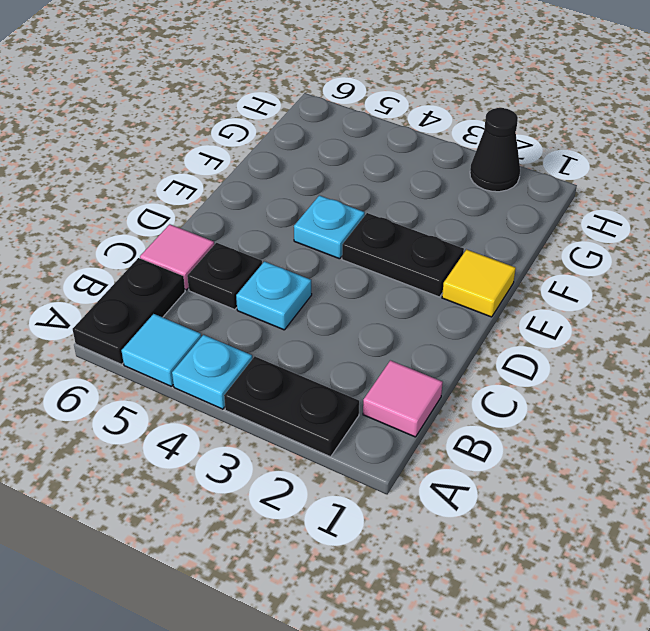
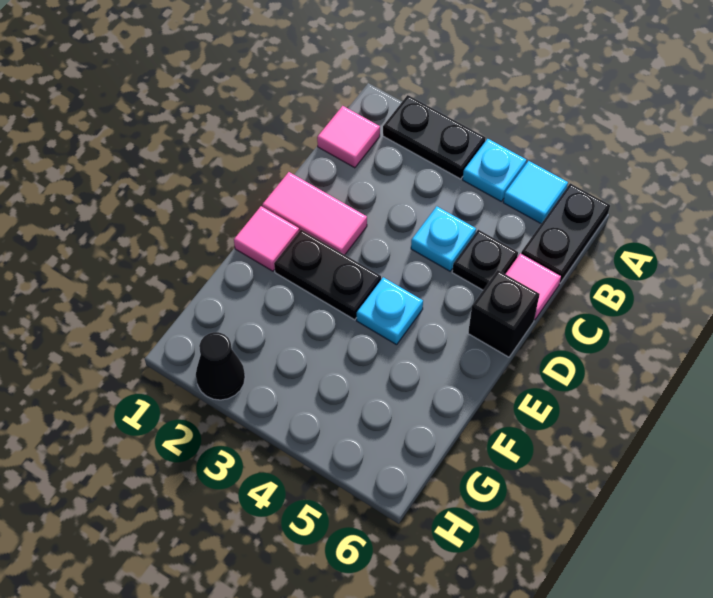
none -> pink 1x2 tile [262,172,367,255]
none -> black 1x1 brick [468,270,540,357]
yellow 1x1 tile [442,250,516,317] -> pink 1x1 tile [234,206,299,271]

